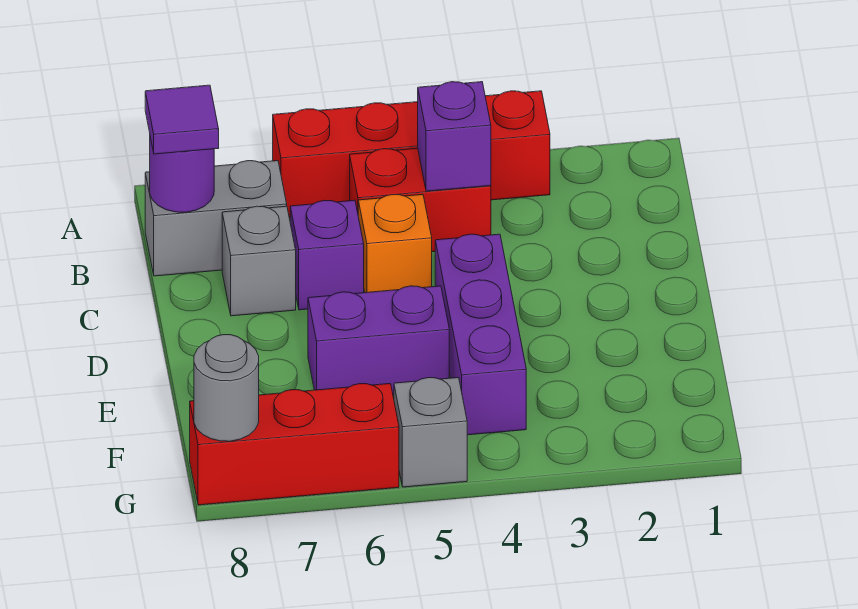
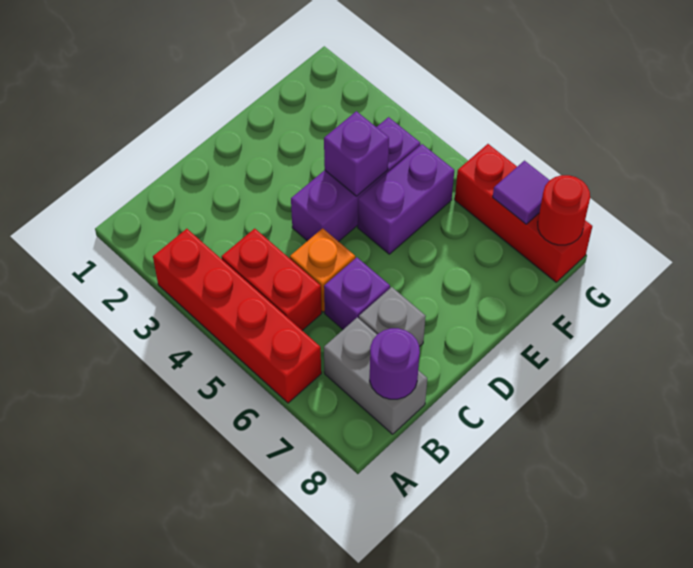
purple 1x1 brick [418,82,491,191] -> purple 1x1 brick moved to [324,111,389,196]
purple 1x1 tile [145,85,219,154] -> purple 1x1 tile moved to [493,161,550,224]
purple 1x2 brick [308,286,449,395] -> purple 1x2 brick turned to [358,144,454,254]
grey 1x1 brick [394,378,467,487] -> none
grey 1x1 round brick [194,335,259,441] -> red 1x1 round brick [538,175,590,245]

